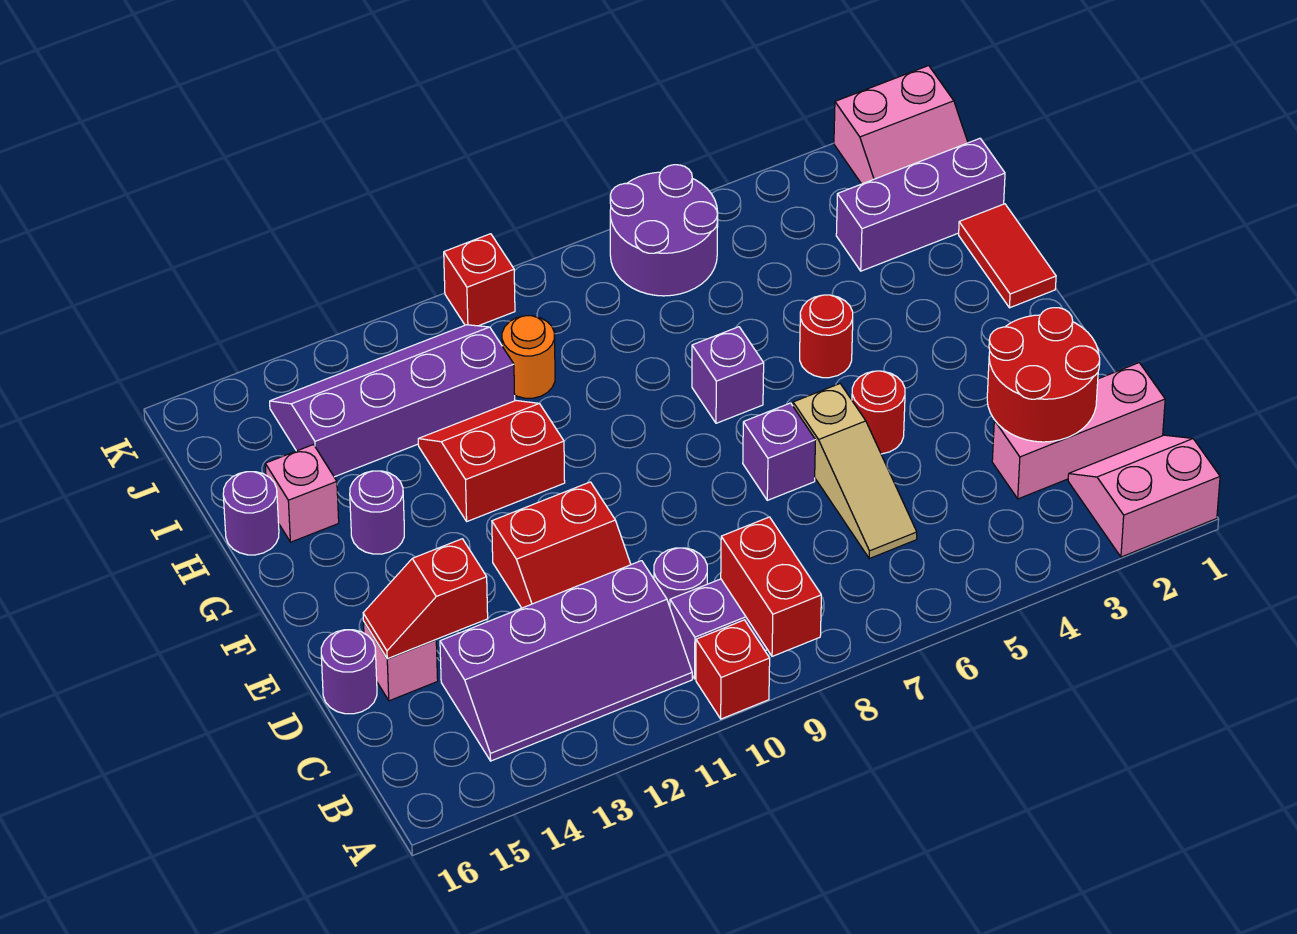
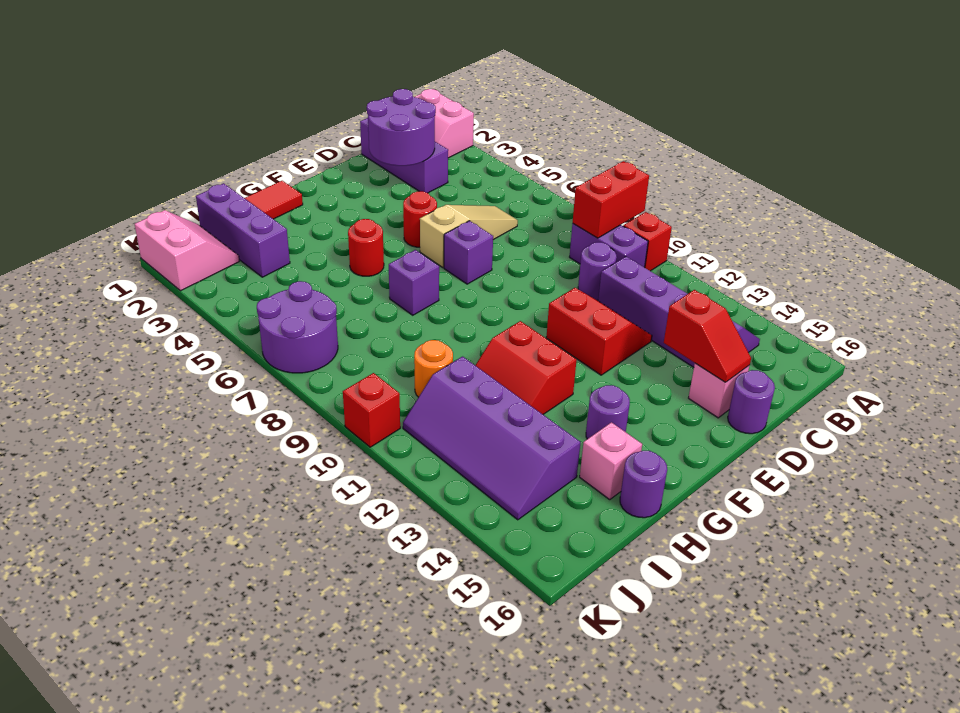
pink 1x3 brick [992,363,1165,499] -> purple 1x3 brick [360,118,448,193]
red 2x2 round brick [987,308,1100,442] -> purple 2x2 round brick [367,89,436,166]

